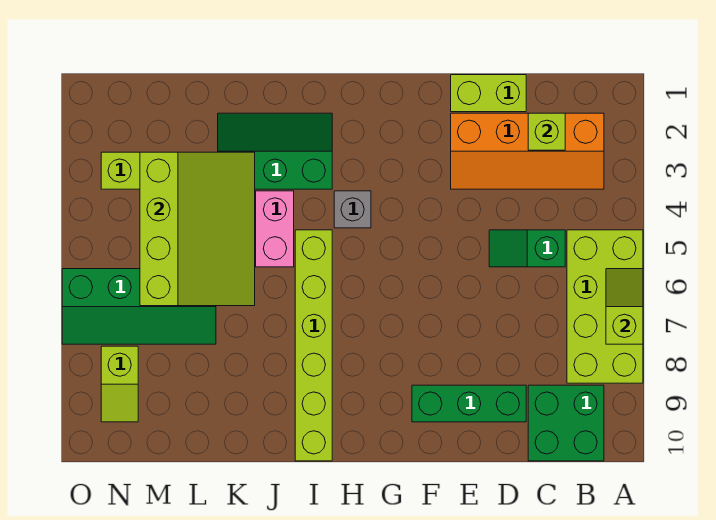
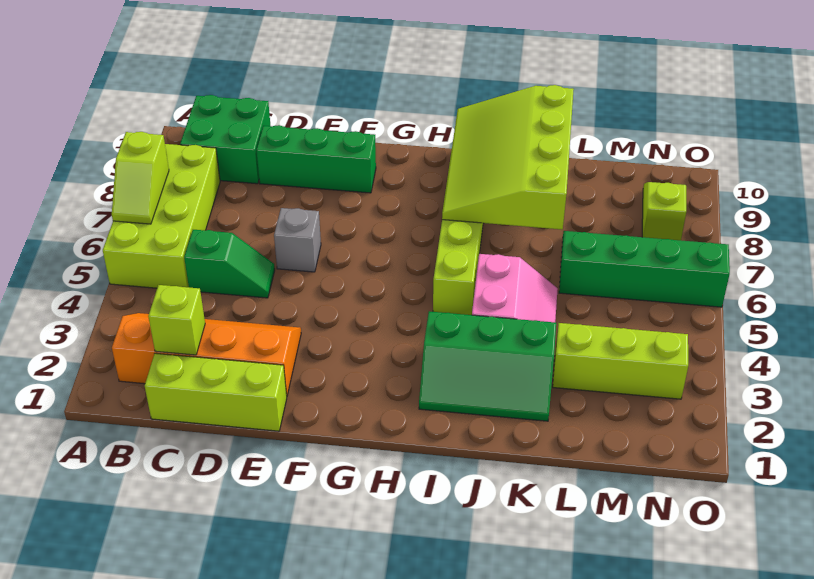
lime 1x2 brick [451,75,526,112] -> lime 1x3 brick [145,353,287,431]
grey 1x1 brick [334,191,371,228] -> grey 1x1 brick moved to [274,208,321,272]
lime 3x4 slope [140,152,255,306] -> lime 3x4 slope moved to [442,85,574,230]

